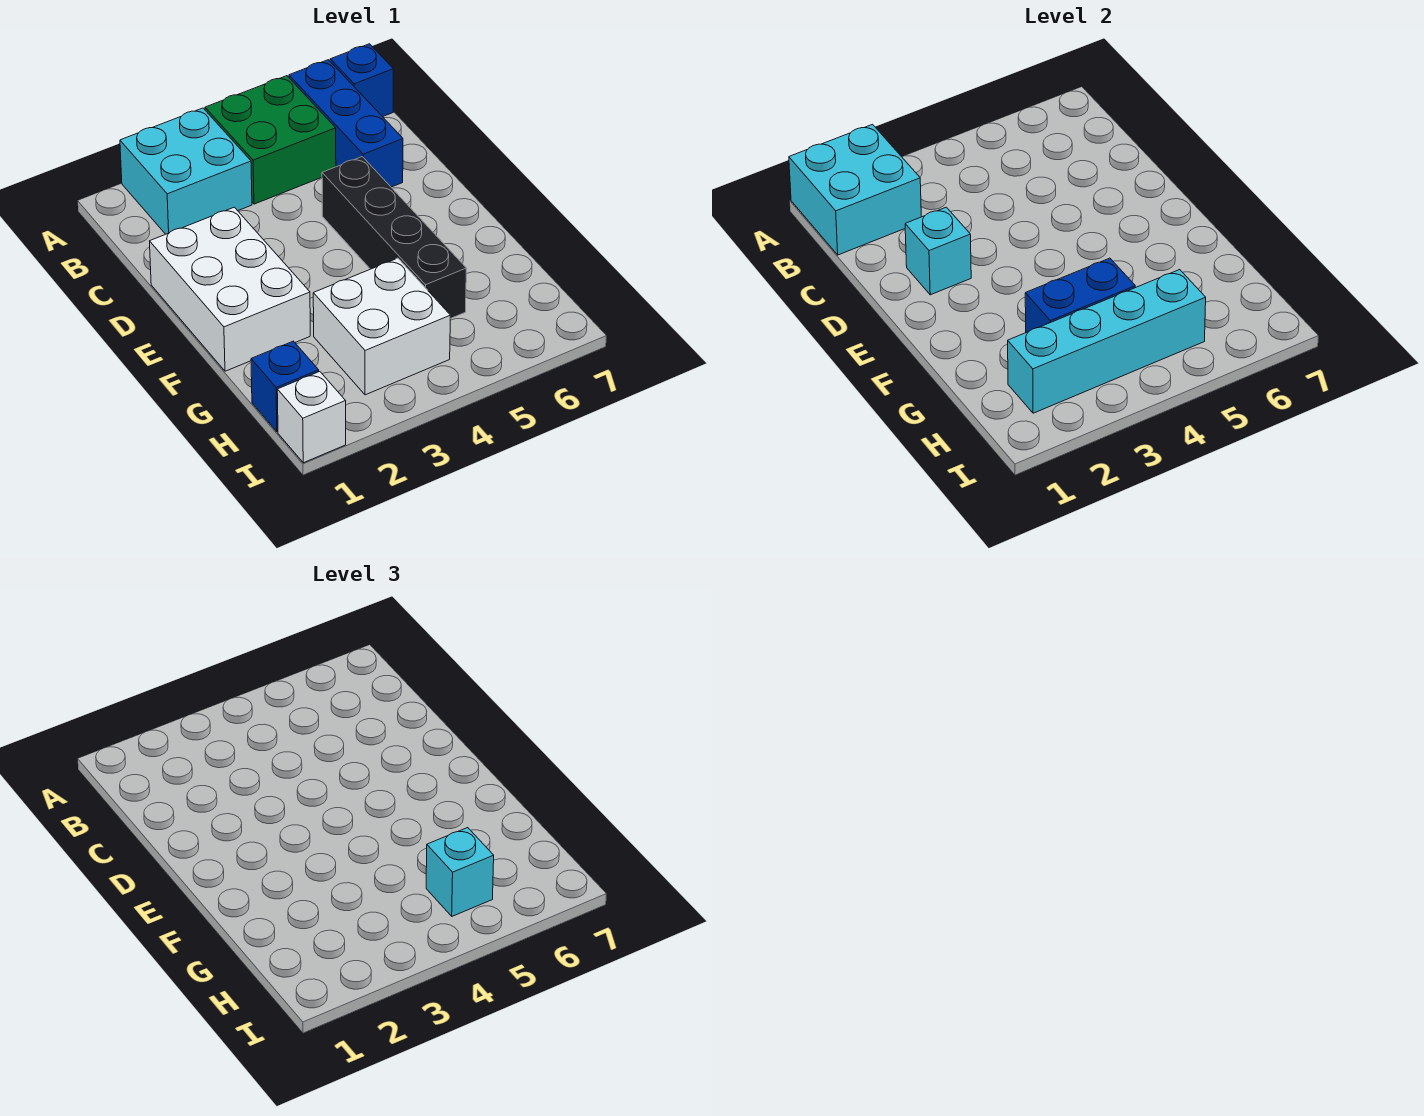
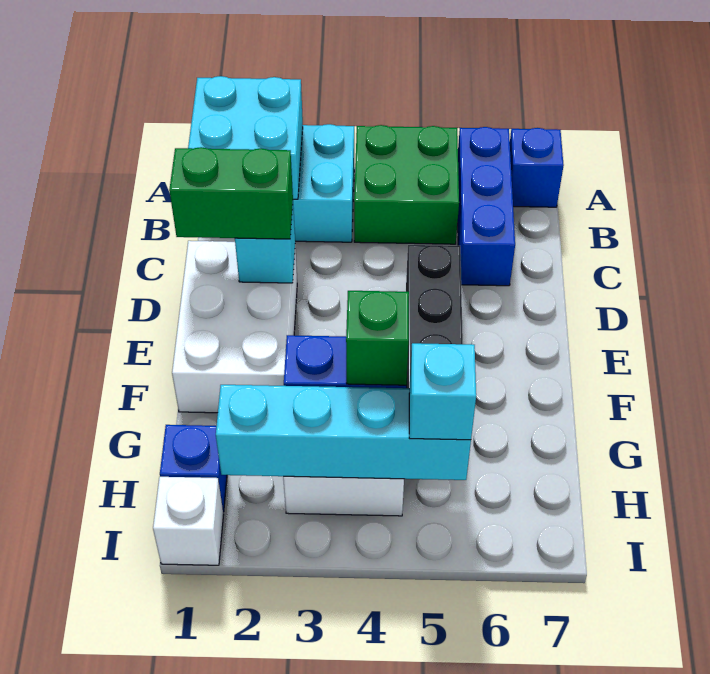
none -> green 1x2 brick [169,147,293,239]
none -> green 1x1 brick [346,291,409,385]

